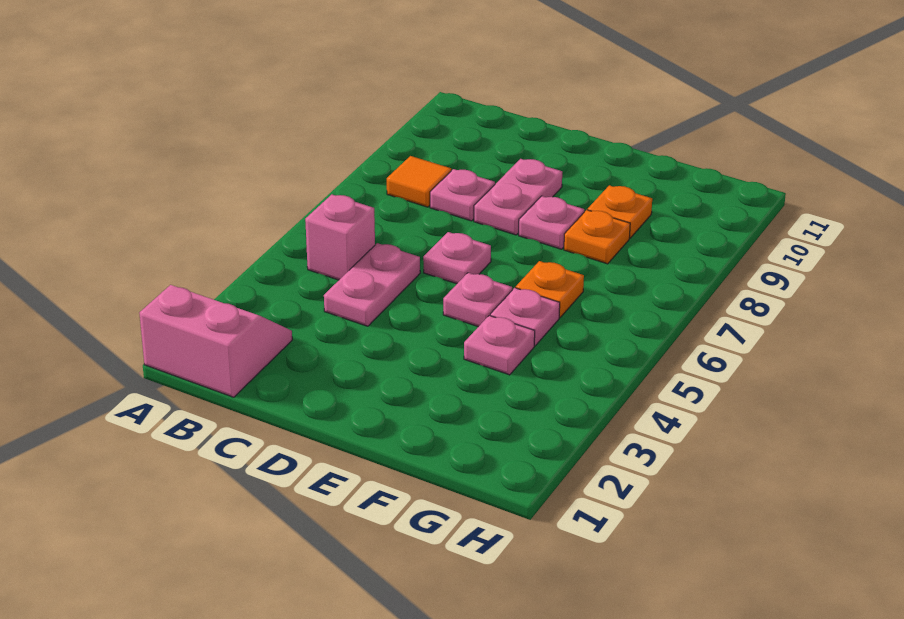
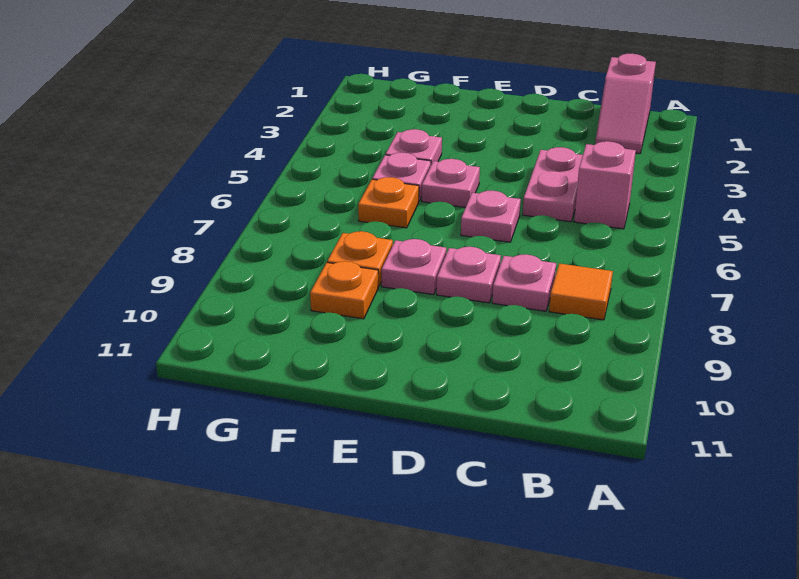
pink 2x2 slope [139,285,292,397] -> pink 1x2 slope [595,54,656,154]
pink 1x2 plate [474,159,562,235] -> pink 1x1 plate [437,247,501,303]

